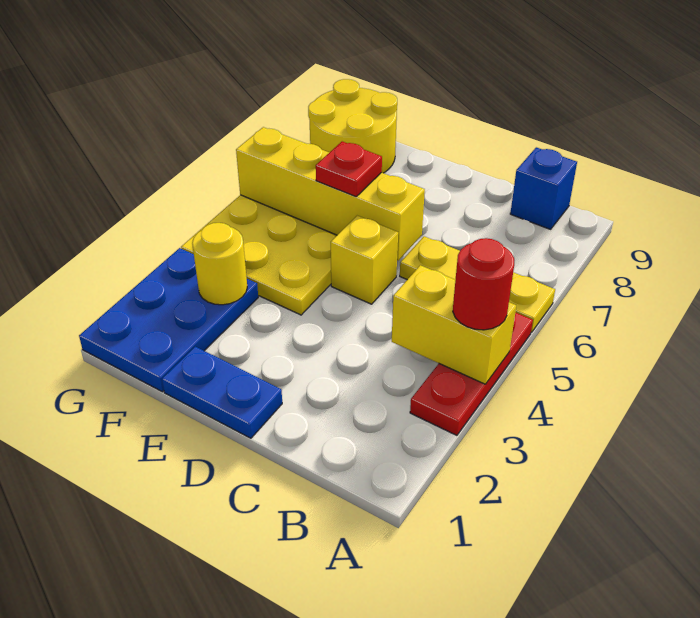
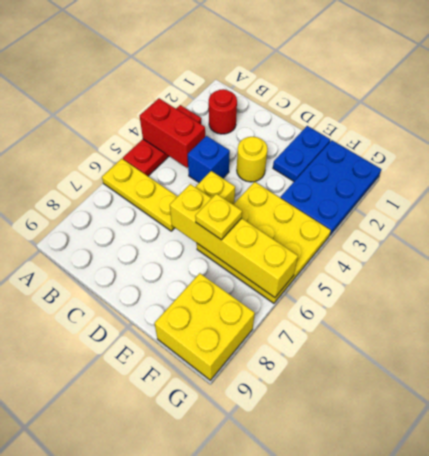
yellow 1x2 brick [392,265,516,384] -> red 1x2 brick [140,98,205,168]
red 1x1 round brick [453,238,514,330] -> red 1x1 round brick moved to [209,89,237,134]
blue 1x1 brick [510,147,577,229] -> blue 1x1 brick moved to [188,136,230,183]
blue 1x2 plate [162,347,282,438] -> blue 1x2 plate turned to [273,126,330,181]
red 1x1 plate [316,141,382,197] -> yellow 1x1 plate [195,194,242,240]
yellow 1x1 round brick [192,223,247,305] -> yellow 1x1 round brick moved to [237,137,267,182]
yellow 2x2 round brick [308,79,397,173] -> yellow 2x2 brick [154,273,255,380]

